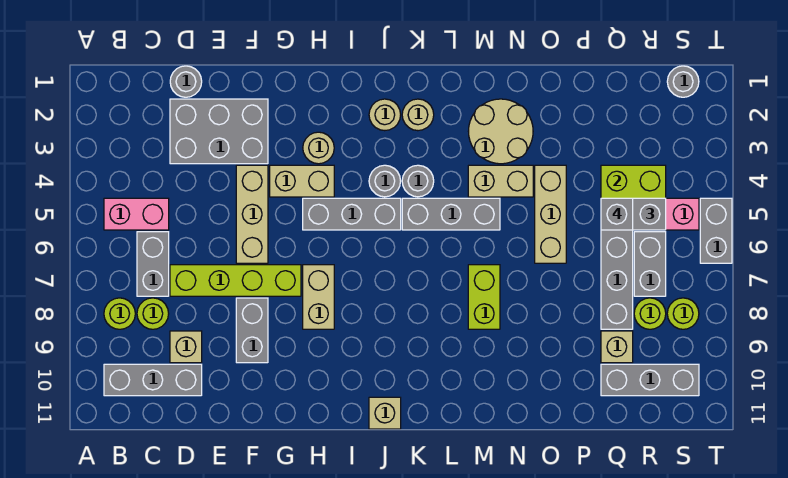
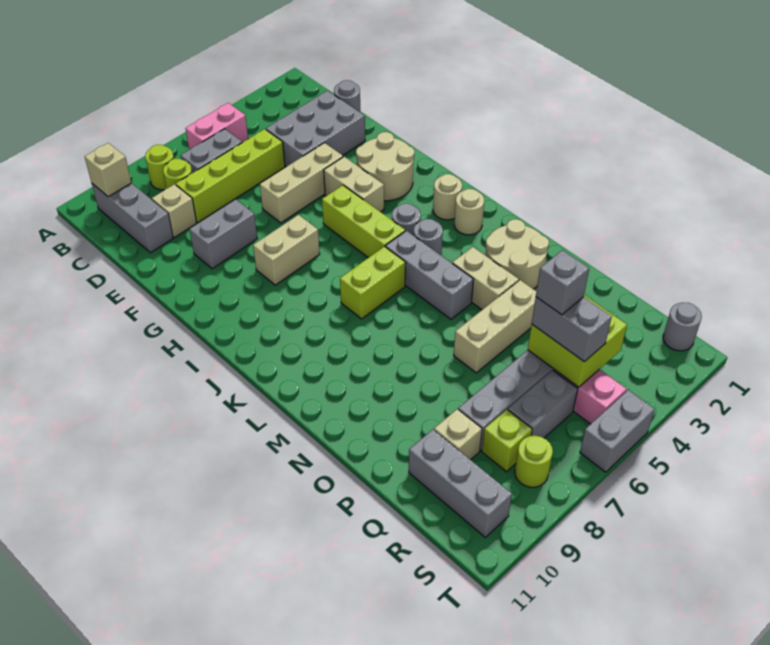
pink 1x2 brick [104,198,169,230] -> pink 1x2 brick turned to [186,103,248,150]
grey 2x3 brick [170,99,268,164] -> grey 2x3 brick turned to [266,91,365,167]
lime 1x4 brick [170,265,301,296] -> lime 1x4 brick turned to [176,129,285,222]
tan 1x1 round brick [303,132,334,164] -> tan 2x2 round brick [356,132,414,201]
grey 1x3 brick [303,198,401,230] -> lime 1x3 brick [322,185,405,258]
tan 1x1 brick [369,397,401,429] -> tan 1x1 brick moved to [85,143,131,197]
lime 1x2 brick [468,265,500,329] -> lime 1x2 brick moved to [340,246,406,319]
lime 1x1 round brick [634,298,666,329] -> lime 1x1 brick [482,409,532,472]

